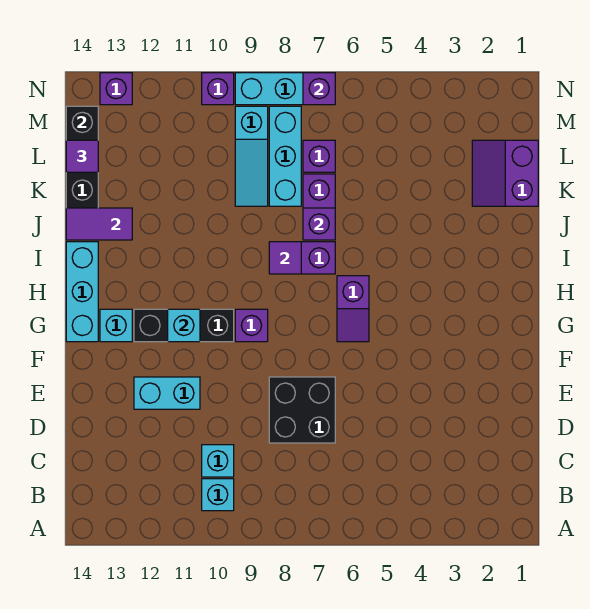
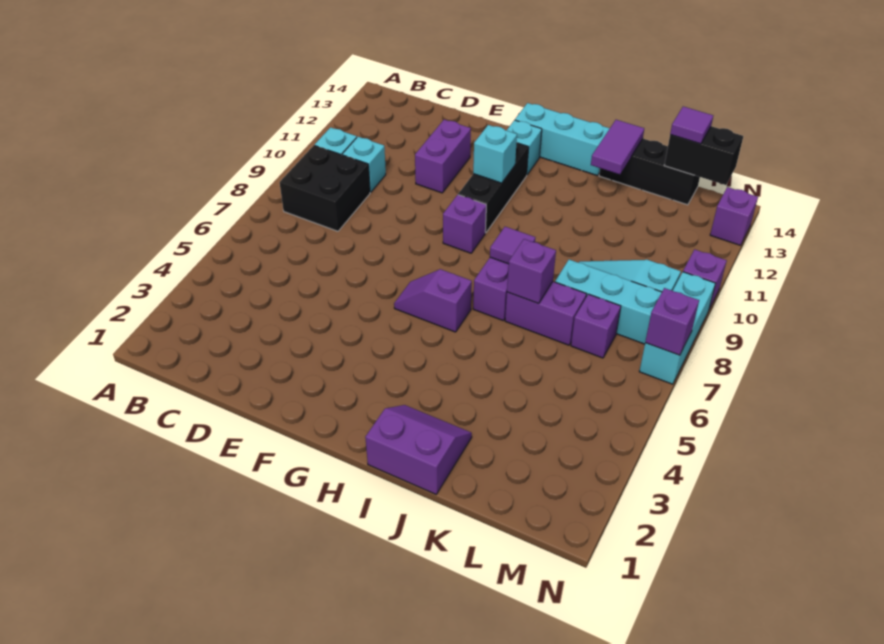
black 2x2 brick [269,377,335,443] -> black 2x2 brick moved to [280,145,370,231]
cyan 1x2 brick [134,377,200,409] -> purple 1x2 brick [415,120,471,193]
purple 2x2 slope [472,140,538,206] -> purple 2x2 slope moved to [365,405,472,494]

